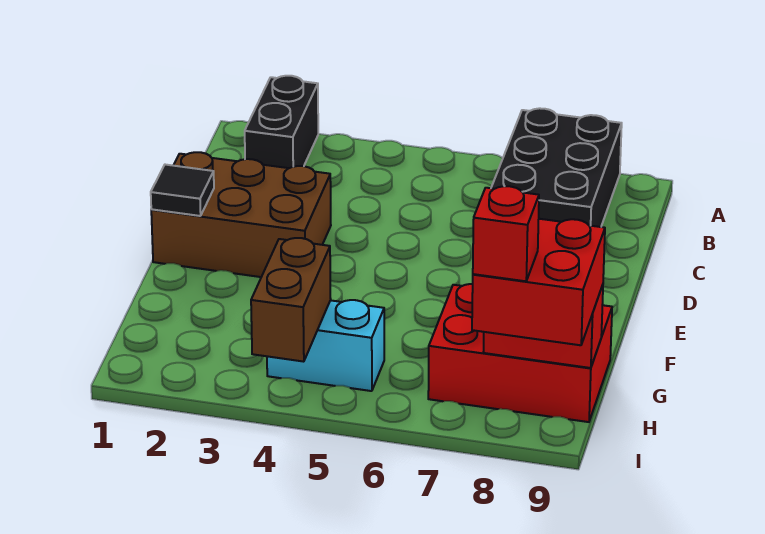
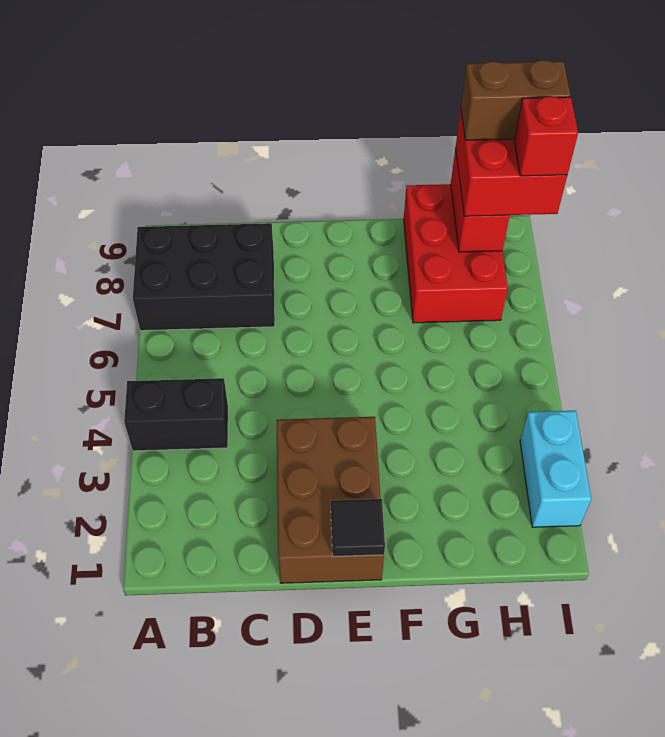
black 1x2 brick [245,76,318,168] -> black 1x2 brick moved to [124,378,228,451]
cyan 1x2 brick [267,300,384,391] -> cyan 1x2 brick moved to [520,411,591,527]
brown 1x2 brick [251,238,331,362] -> brown 1x2 brick moved to [461,60,571,140]

